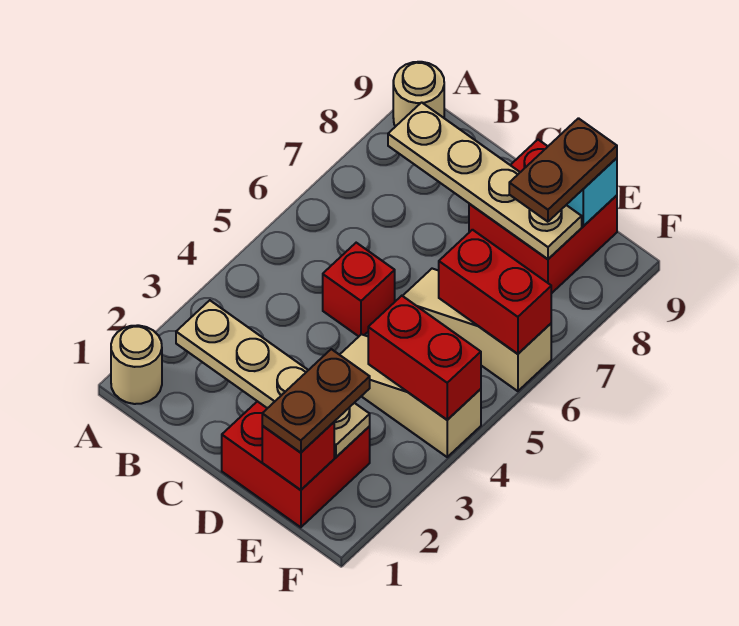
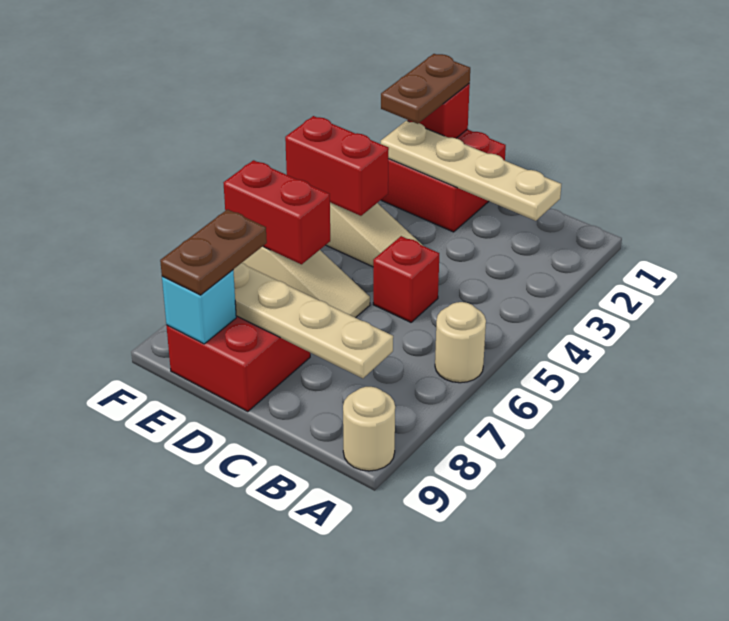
tan 1x1 round brick [111,325,162,404] -> tan 1x1 round brick moved to [435,302,486,383]

